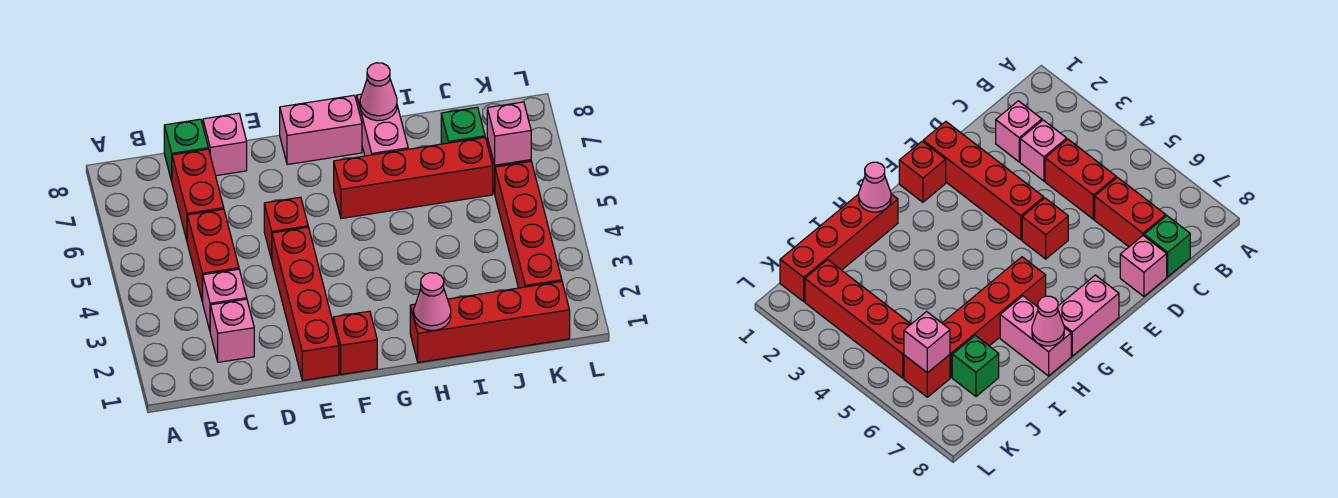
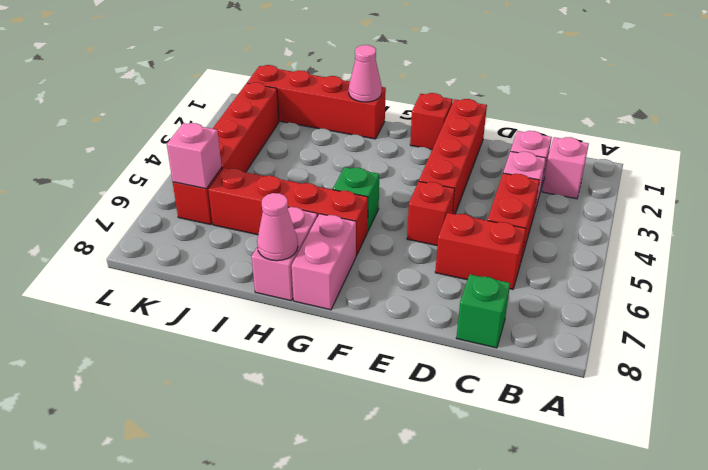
red 1x2 brick [172,149,224,240] -> red 1x2 brick turned to [435,213,526,289]
pink 1x1 brick [203,113,247,176] -> pink 1x1 brick moved to [542,137,589,199]
pink 1x2 brick [280,95,362,165] -> pink 1x2 brick turned to [292,214,356,310]
green 1x1 brick [441,107,485,144] -> green 1x1 brick moved to [333,167,379,230]

